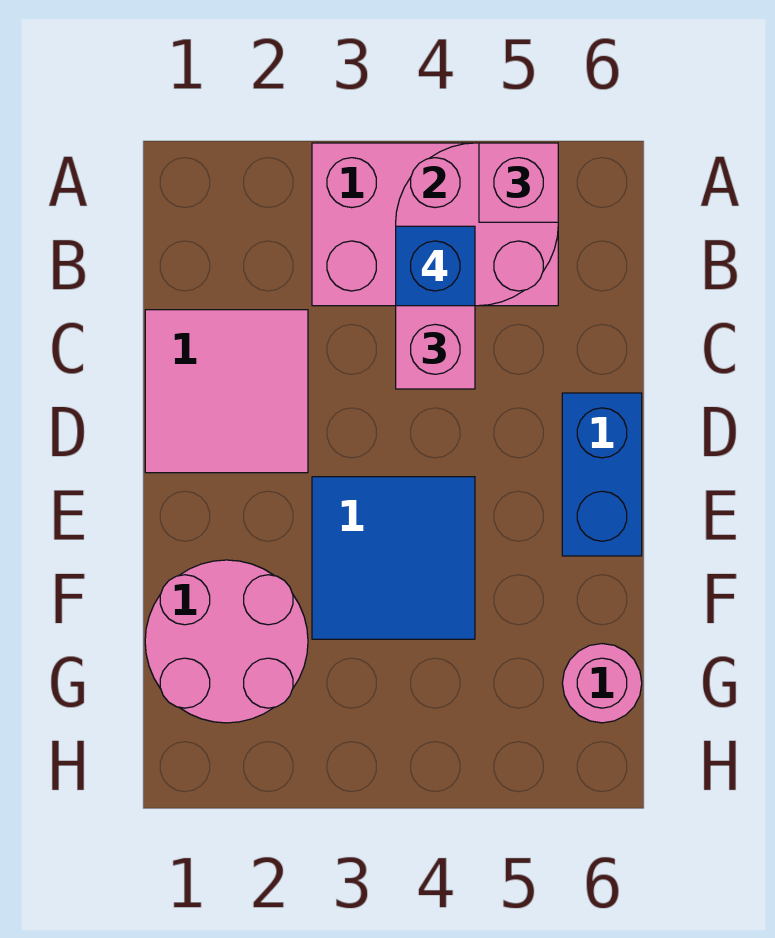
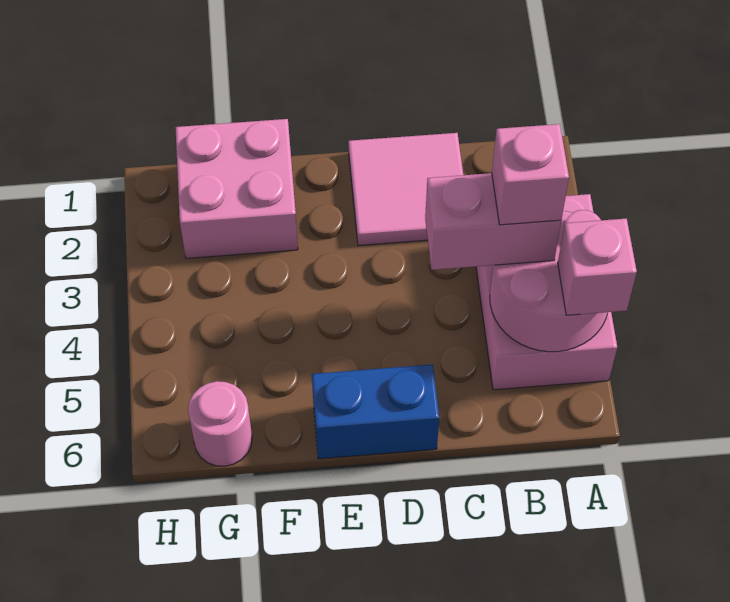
blue 1x1 brick [396,226,475,306] -> pink 1x1 brick [492,124,569,225]
blue 2x2 tile [312,477,475,639] -> none
pink 2x2 round brick [145,560,308,723] -> pink 2x2 brick [175,119,298,258]

